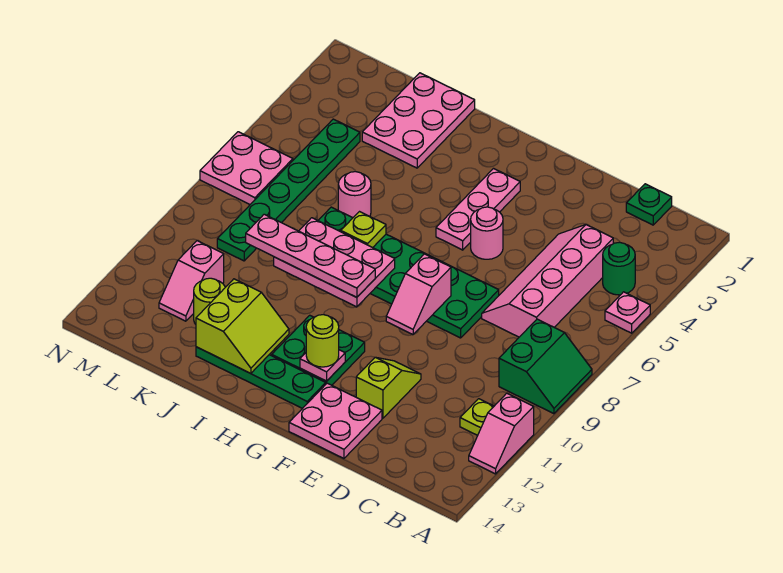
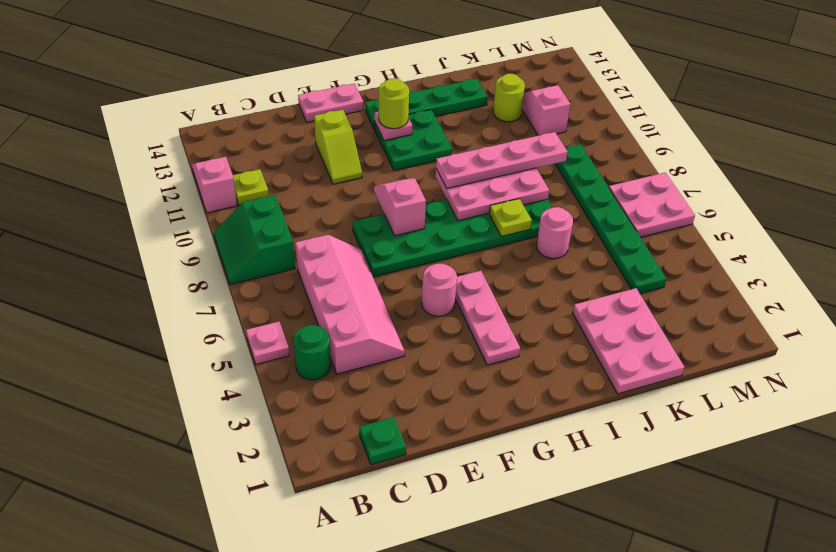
pink 2x2 plate [289,383,382,458] -> pink 1x2 plate [298,84,363,122]
lime 2x2 slope [196,279,289,374] -> none

